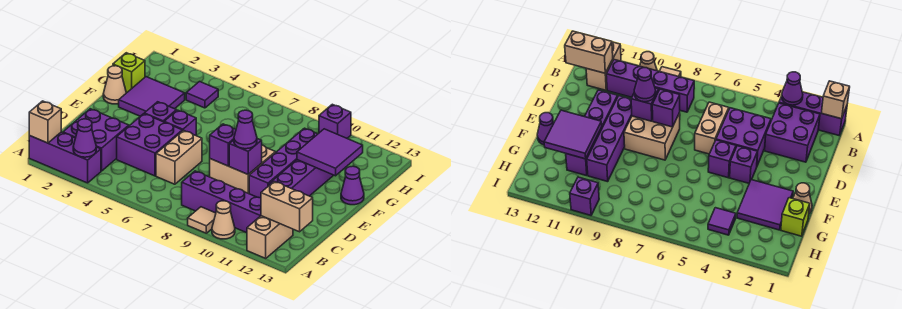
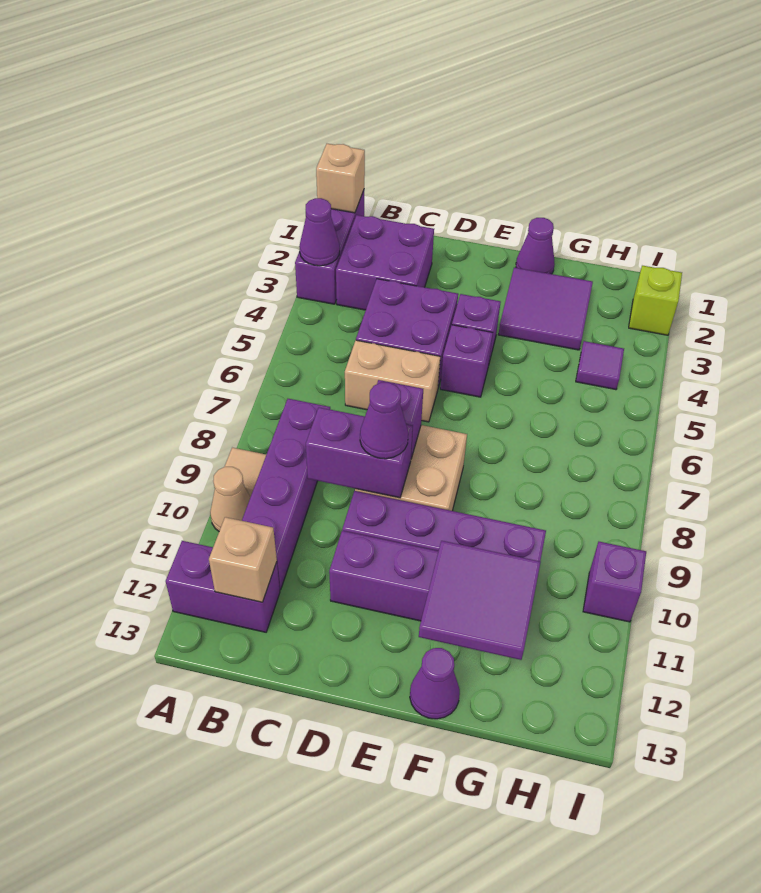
tan 1x2 brick [247,216,293,259] -> purple 1x2 brick [166,541,280,632]
tan 1x2 brick [261,181,313,232] -> tan 1x1 brick [209,517,277,602]
purple 1x1 brick [229,139,262,174] -> purple 1x2 brick [306,407,413,498]
tan 1x1 cone [103,66,126,104] -> purple 1x1 cone [516,218,555,274]
lime 1x1 brick [113,53,145,93] -> lime 1x1 brick moved to [629,266,682,335]

